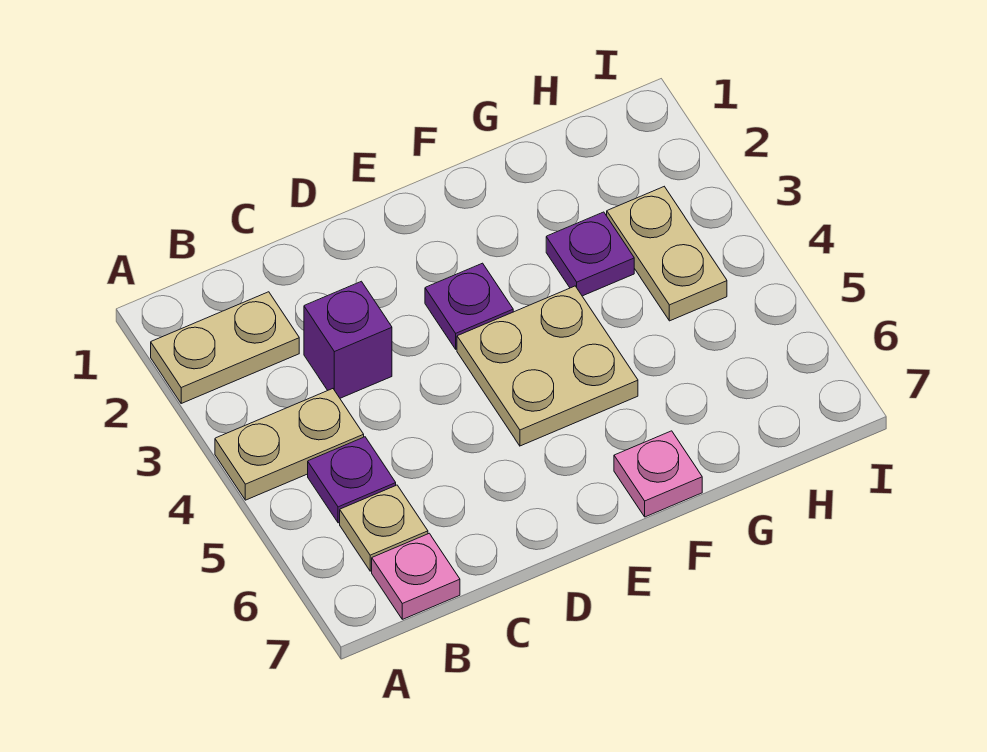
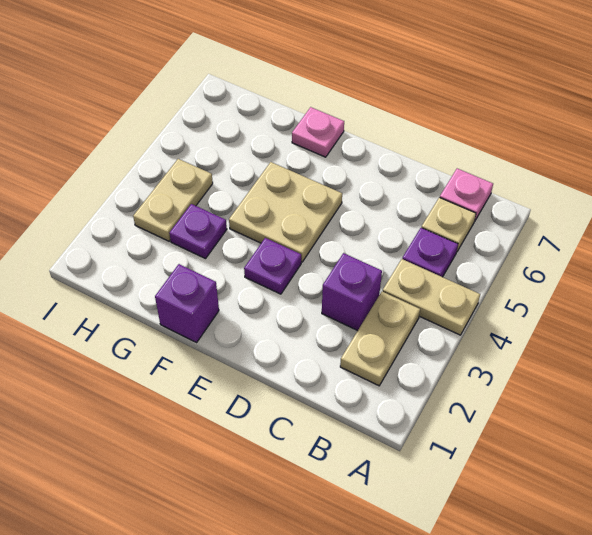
tan 1x2 plate [151,292,299,403] -> tan 1x2 plate turned to [340,291,420,386]
none -> purple 1x1 brick [155,264,219,342]

